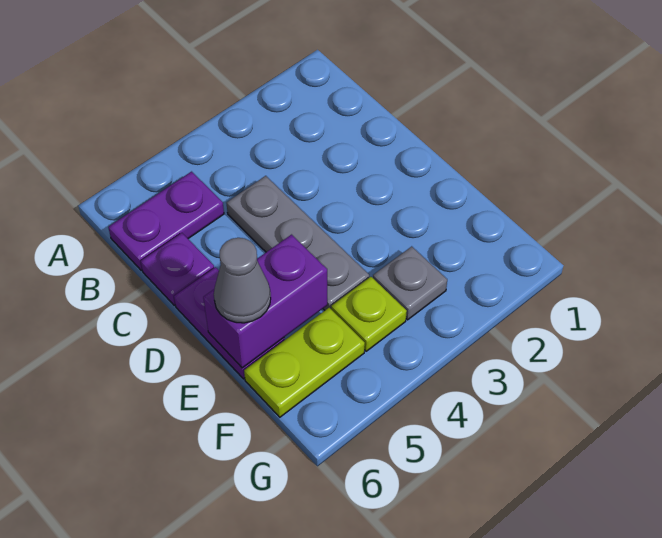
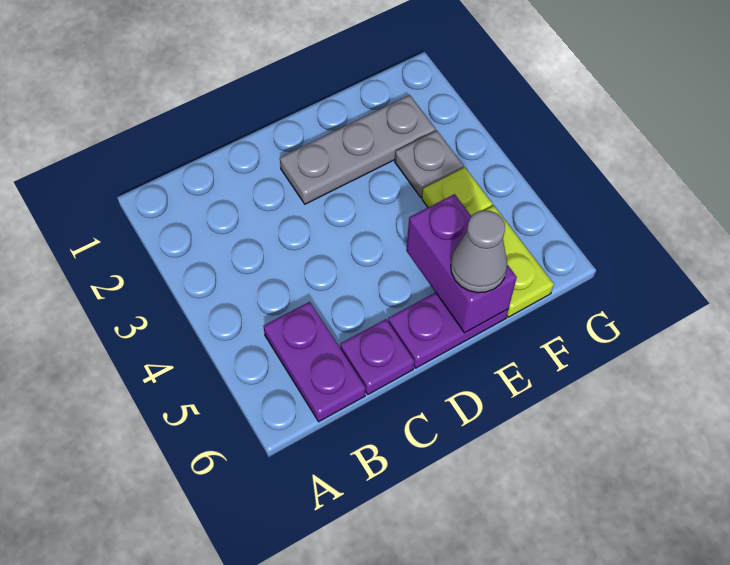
grey 1x3 plate [226,176,369,310] -> grey 1x3 plate moved to [280,95,436,204]

